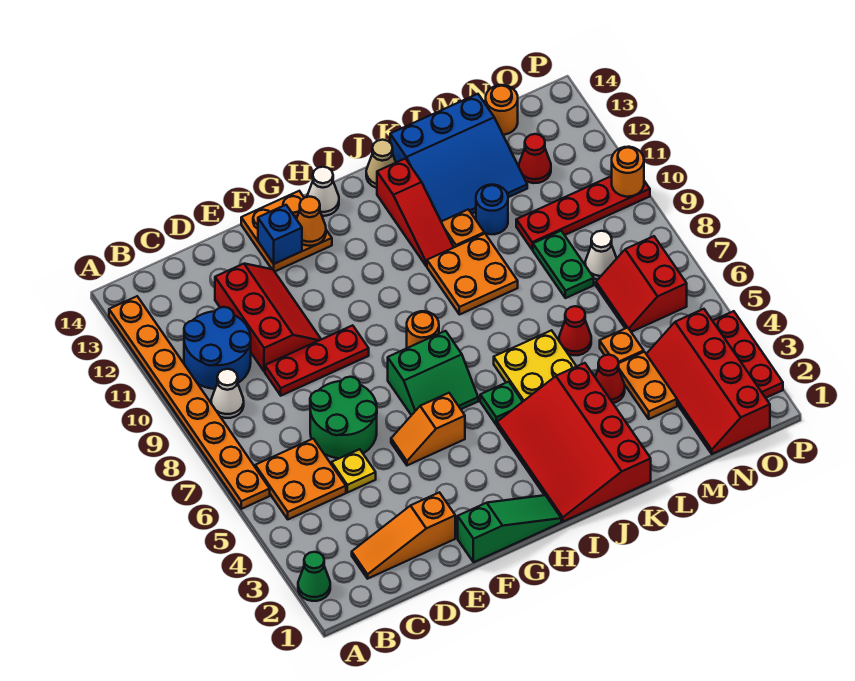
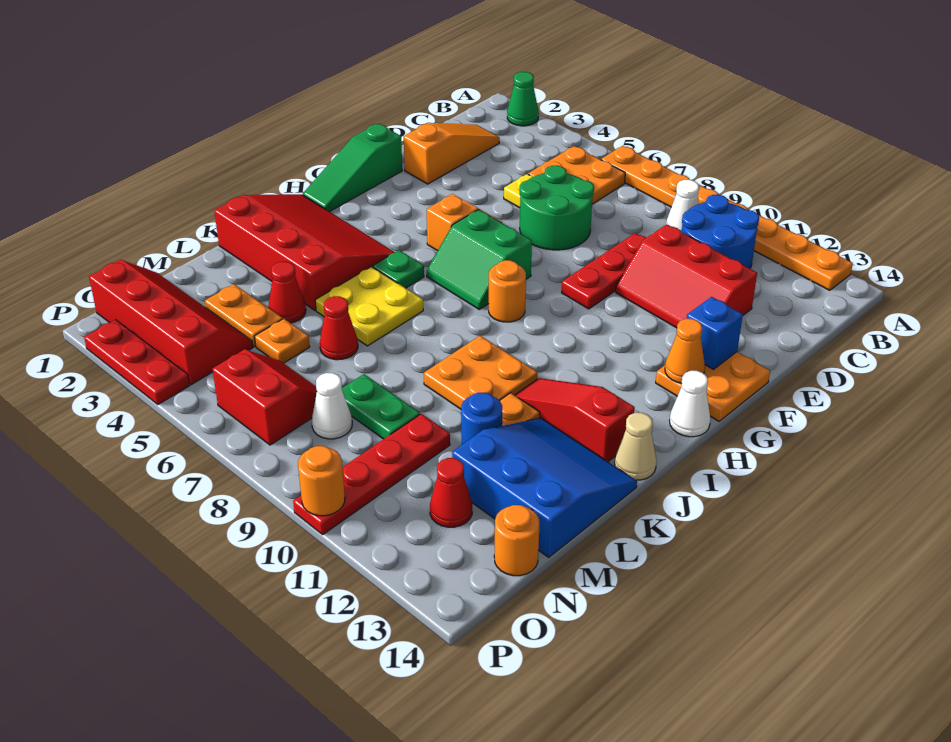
green 2x2 slope [388,331,478,415] -> green 2x2 slope turned to [427,210,532,309]
blue 3x3 slope [390,94,527,221] -> blue 3x3 slope turned to [452,418,637,557]

